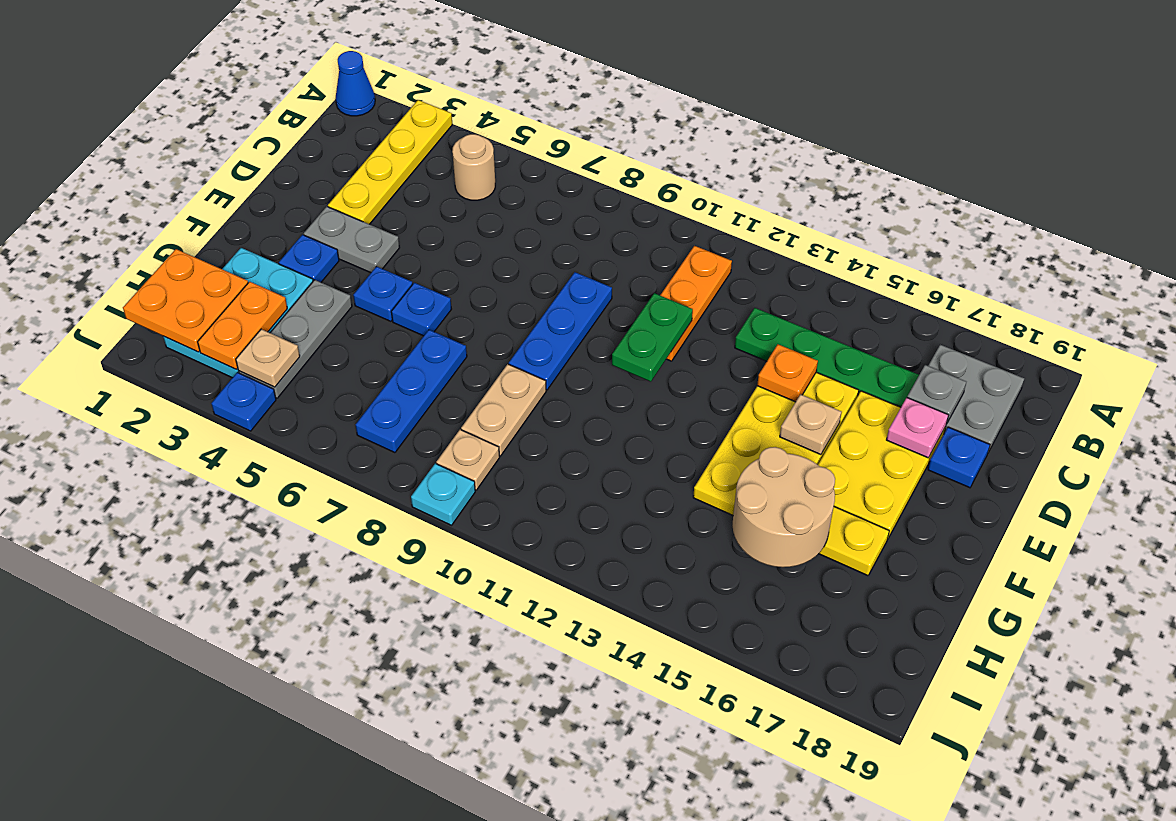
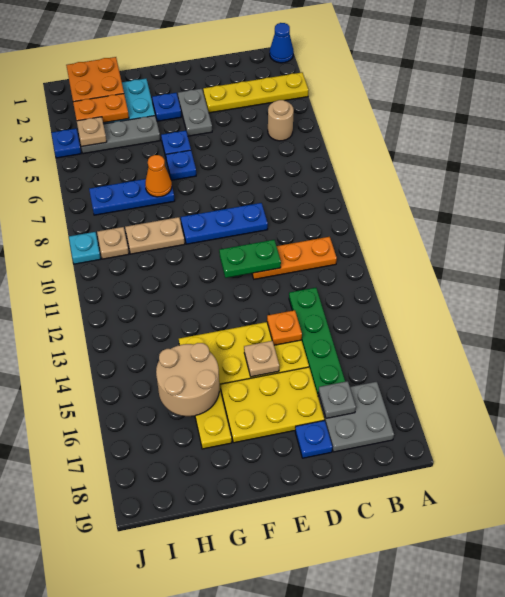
pink 1x1 plate [887,398,948,458] -> none
none -> orange 1x1 cone [145,155,172,197]

